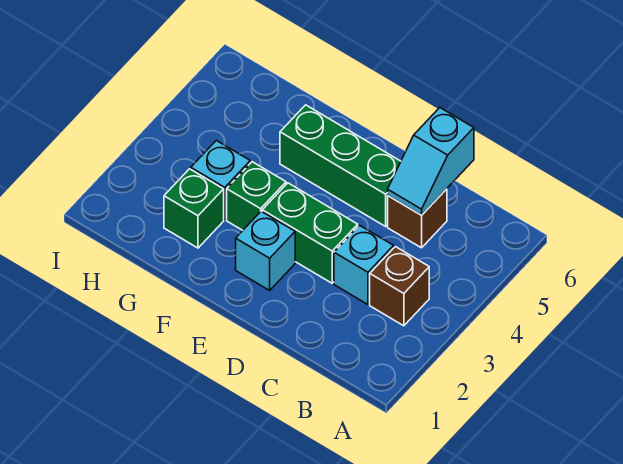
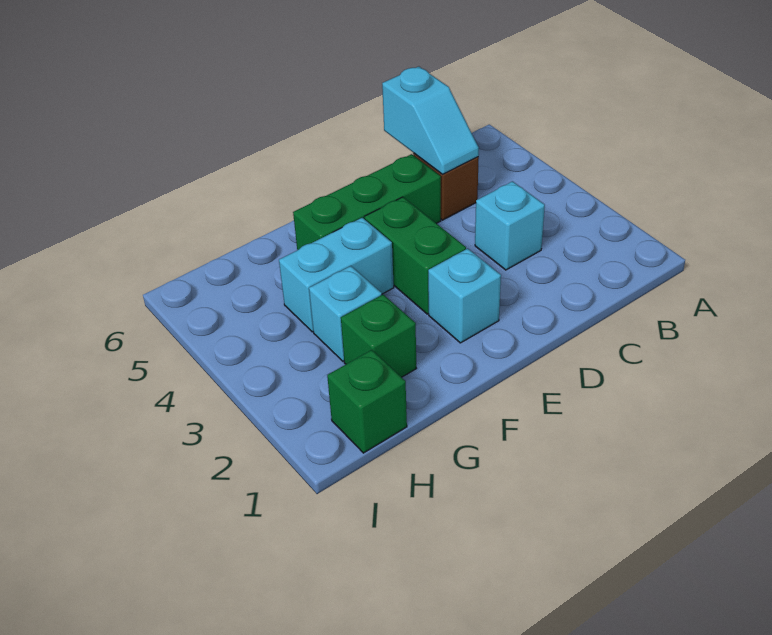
brown 1x1 brick [370,247,429,326] -> none
green 1x2 brick [262,183,358,283] -> green 1x2 brick turned to [364,197,466,314]
green 1x1 brick [227,162,286,230] -> green 1x1 brick moved to [327,350,407,453]
none -> cyan 1x2 brick [279,218,394,332]

